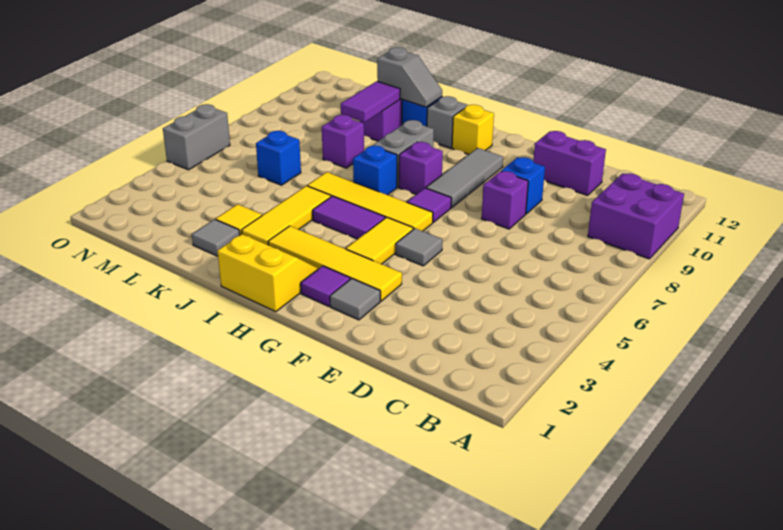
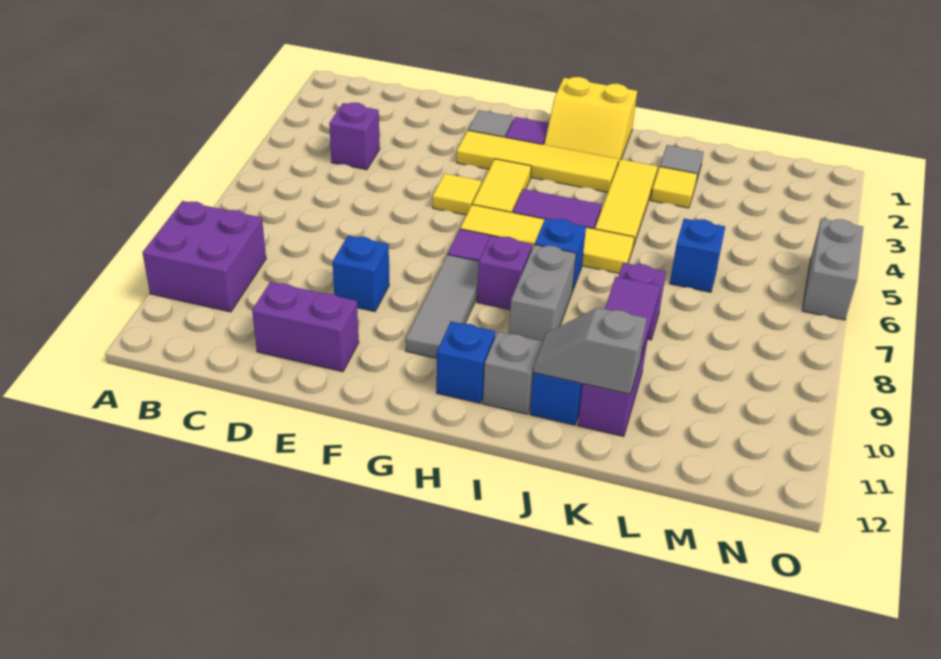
purple 1x1 brick [482,171,528,229] -> purple 1x1 brick moved to [329,103,380,170]
grey 1x1 tile [396,228,442,266] -> yellow 1x1 tile [433,174,482,215]
yellow 1x1 brick [452,105,494,154] -> blue 1x1 brick [436,321,495,403]

